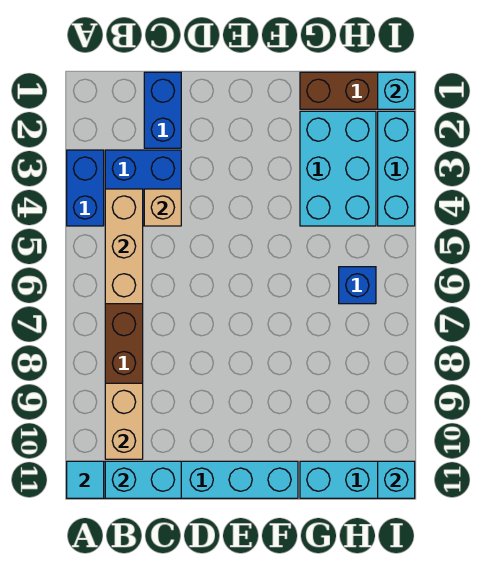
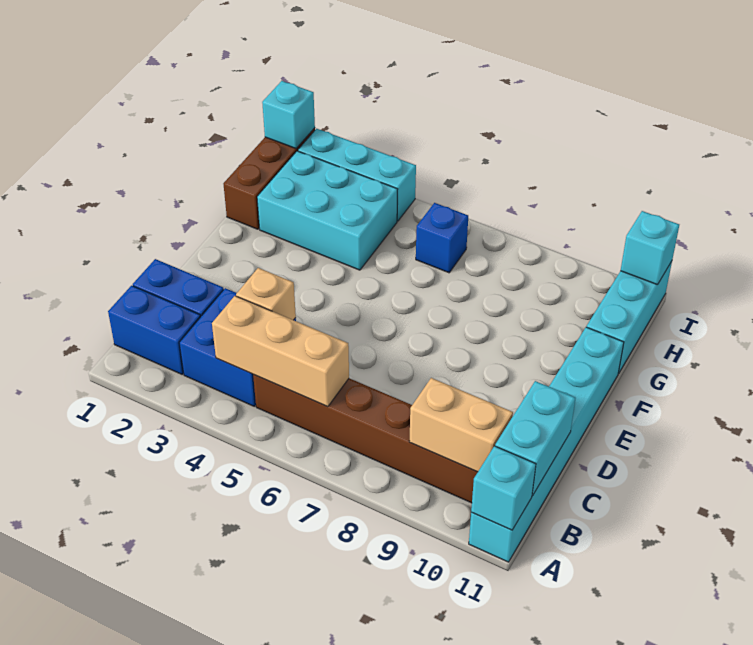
blue 1x2 brick [67,150,104,226] -> blue 1x2 brick moved to [108,286,201,374]
cyan 1x1 tile [67,461,104,498] -> cyan 1x1 brick [471,446,536,530]

